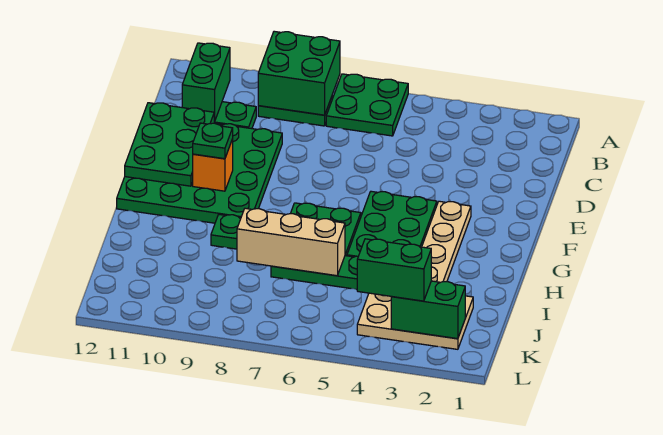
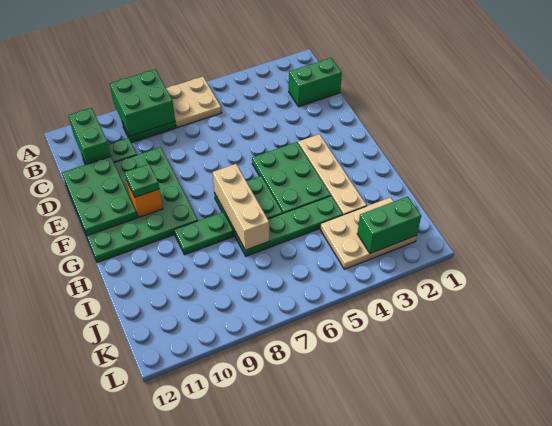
green 2x2 plate [326,74,408,136] -> tan 2x2 plate [166,77,221,128]
tan 1x3 brick [237,208,345,276] -> tan 1x3 brick turned to [213,164,269,250]
green 1x2 brick [357,239,431,301] -> green 1x2 brick moved to [289,58,342,107]

